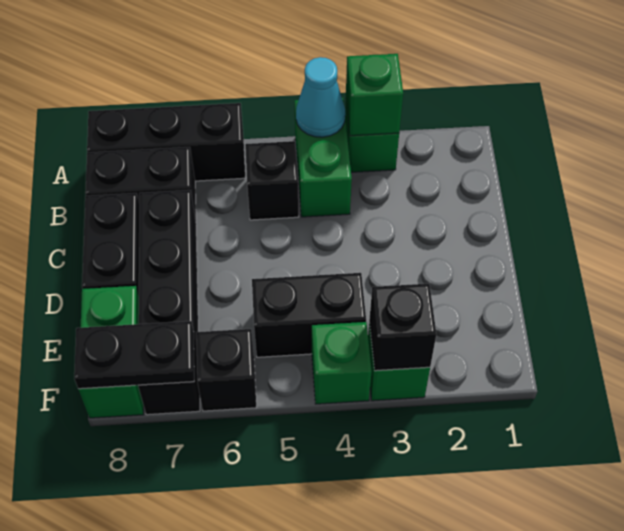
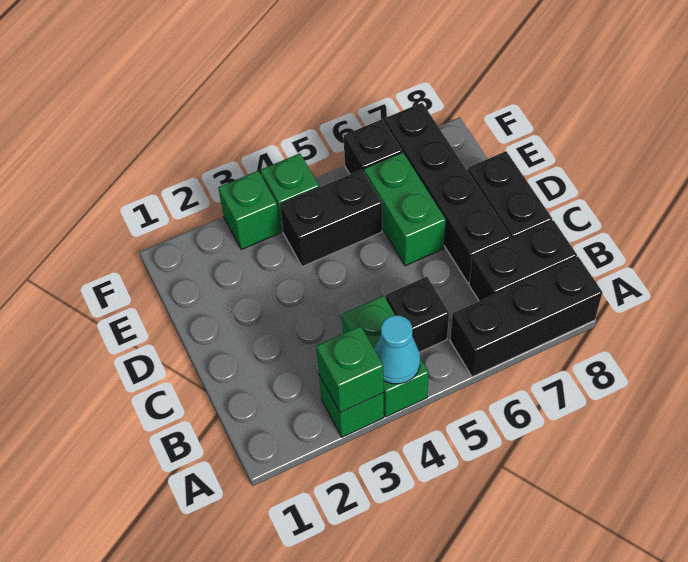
green 1x2 brick [78,286,144,418] -> green 1x2 brick moved to [364,152,446,266]
black 1x1 brick [369,284,436,371] -> none
black 1x2 plate [74,321,194,389] -> none

